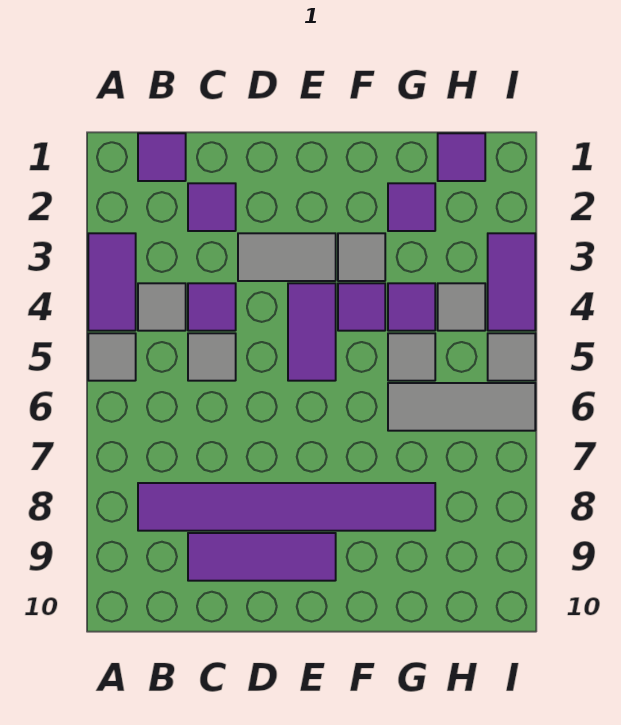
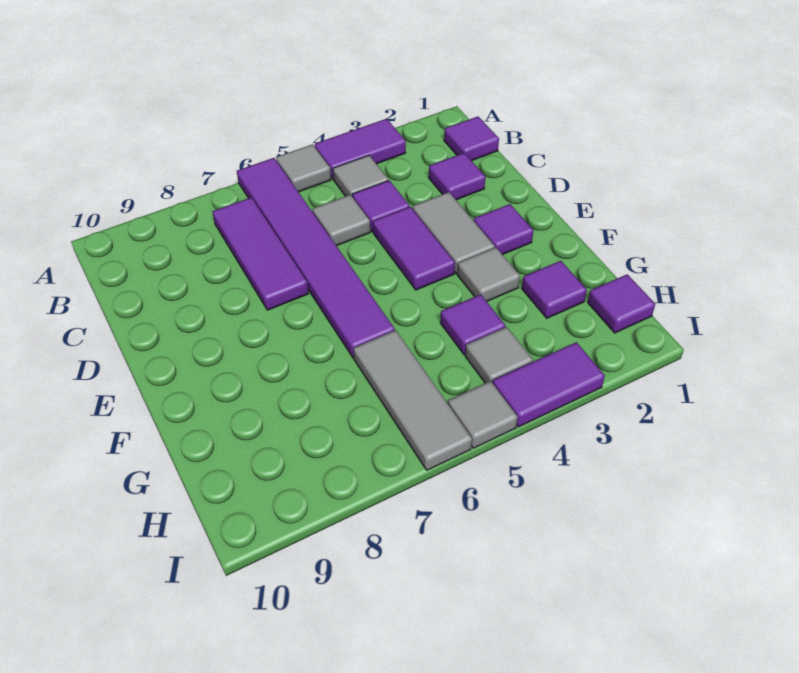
purple 1x6 tile [138,483,435,531] -> purple 1x6 tile moved to [237,158,395,358]
purple 1x3 tile [188,533,336,581] -> purple 1x3 tile moved to [212,197,309,310]
purple 1x2 tile [288,283,336,381] -> purple 1x2 tile turned to [373,207,455,290]
purple 1x1 tile [338,283,385,331] -> purple 1x1 tile moved to [474,204,534,255]
grey 1x1 tile [388,333,435,381] -> none

